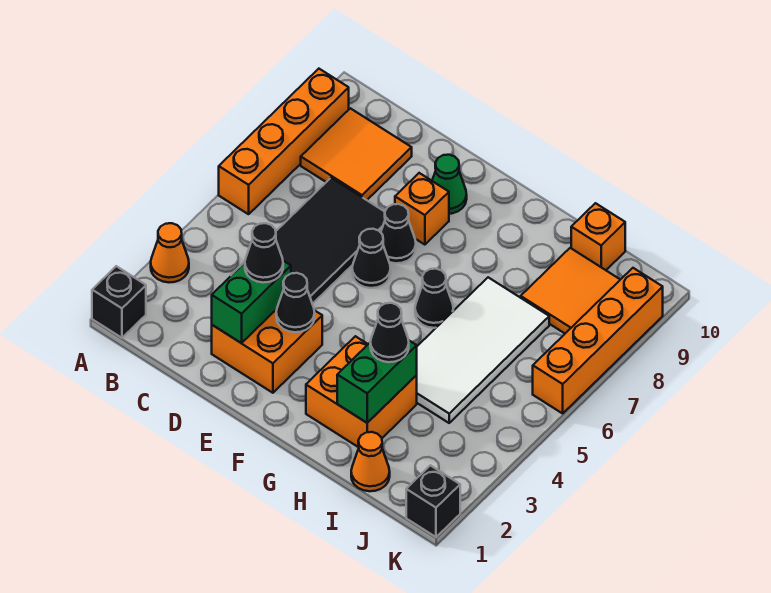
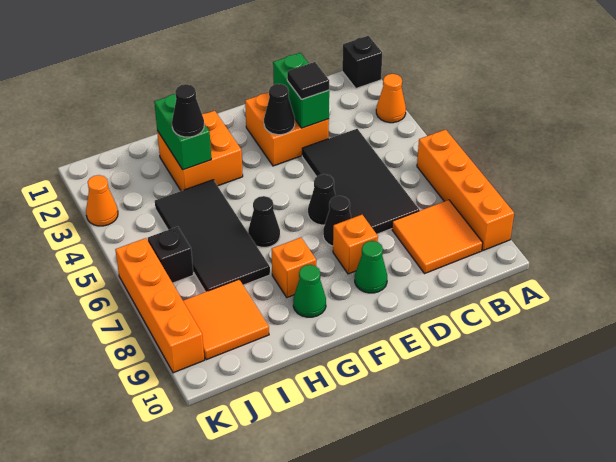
black 1x1 cone [245,223,283,283] -> black 1x1 tile [287,62,329,99]
none -> green 1x1 cone [293,265,326,317]
white 2x4 tile [417,277,549,423] -> black 2x4 tile [155,180,270,292]
orange 1x1 cone [351,432,390,491] -> orange 1x1 cone moved to [86,175,118,226]
orange 1x1 brick [571,203,625,270] -> orange 1x1 brick moved to [272,238,316,298]
black 1x1 brick [406,465,460,537] -> black 1x1 brick moved to [148,227,193,283]

